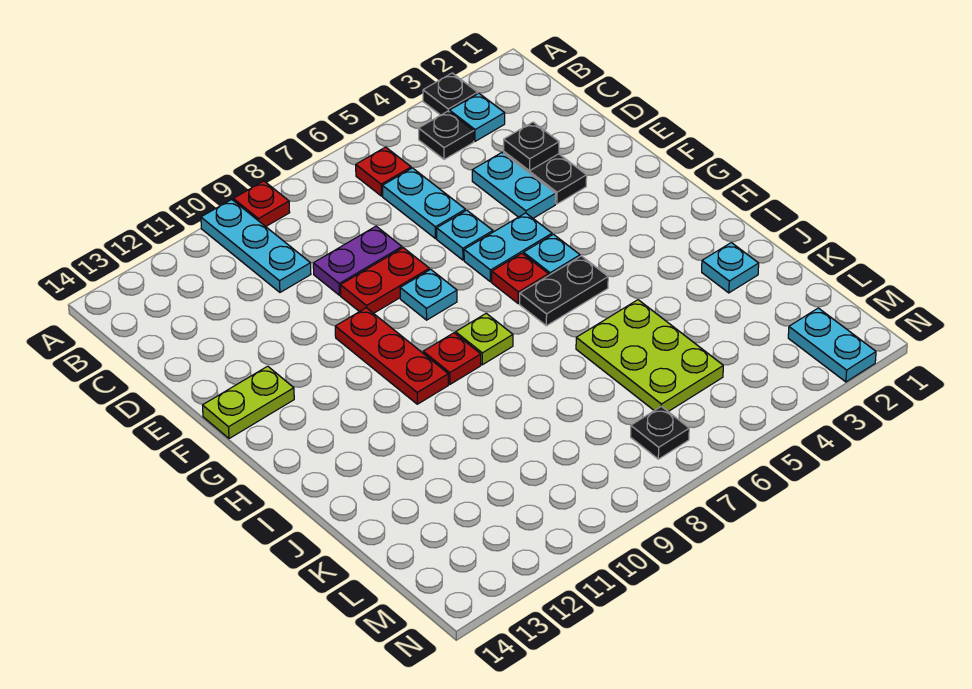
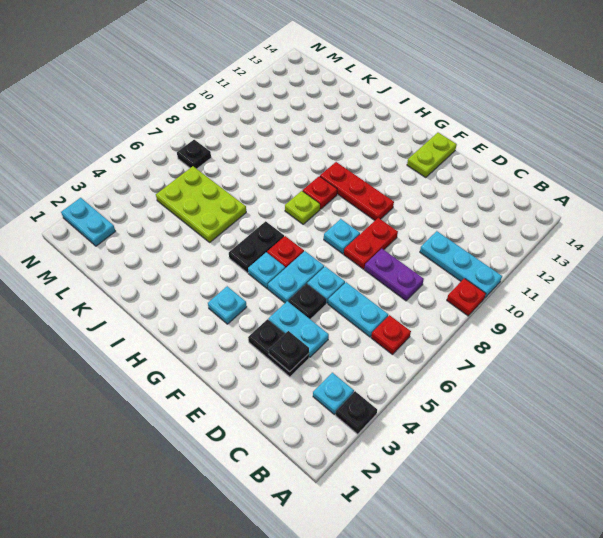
black 1x1 plate [418,111,474,159] -> black 1x1 plate moved to [288,284,326,319]
purple 1x2 plate [313,226,402,295] -> purple 1x2 plate turned to [364,249,424,301]
cyan 1x1 plate [702,243,759,293] -> cyan 1x1 plate moved to [208,286,247,324]

